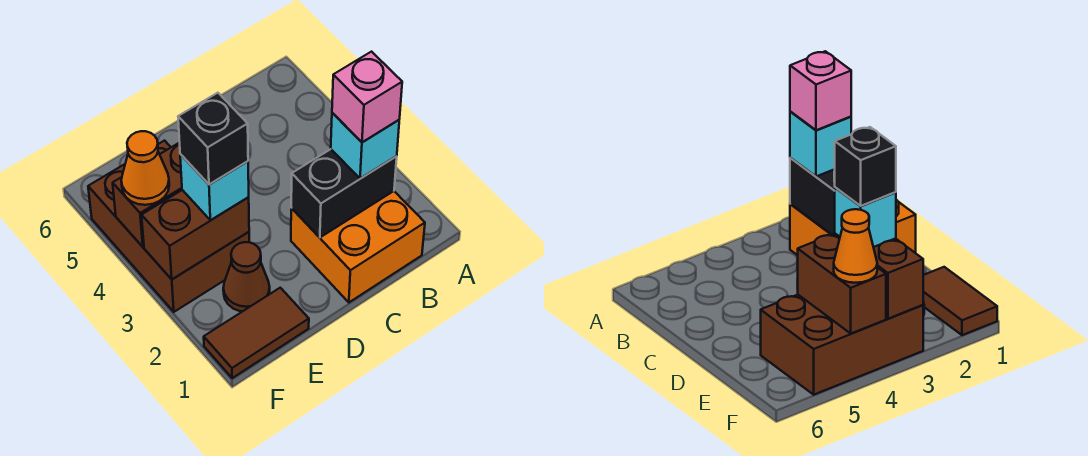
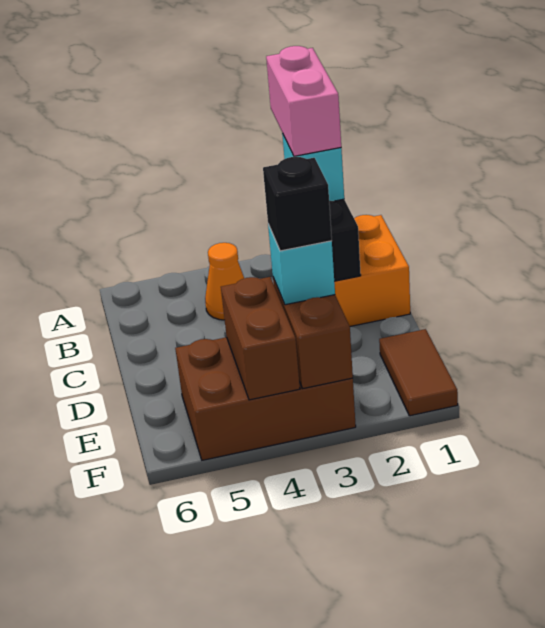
pink 1x1 brick [332,52,402,142] -> pink 1x2 brick [266,46,341,156]
brown 1x1 cone [223,242,270,312] -> none
orange 1x1 cone [121,131,169,205] -> orange 1x1 cone moved to [205,243,244,320]

